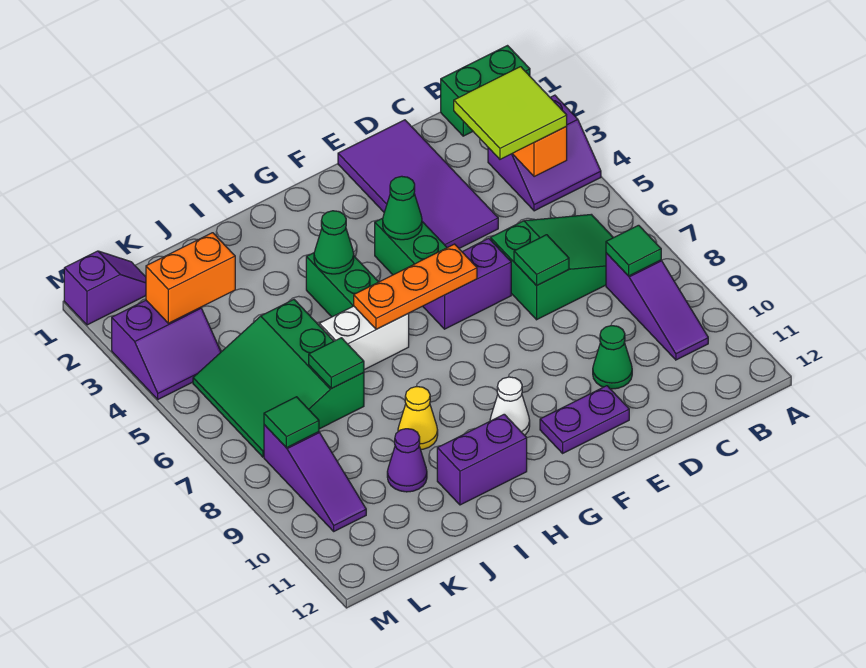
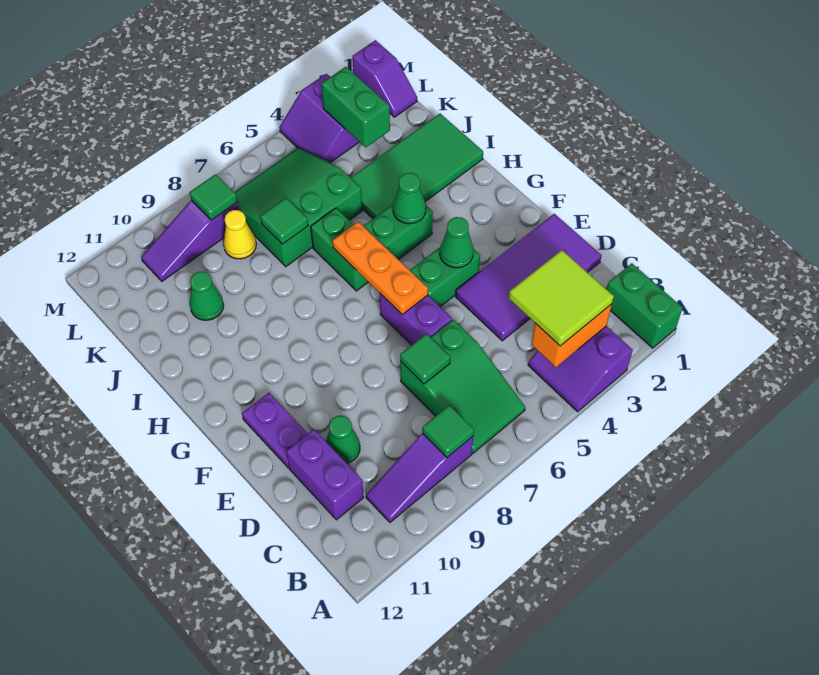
white 1x1 cone [490,377,530,435] -> none
white 1x2 brick [319,306,409,370] -> green 1x2 brick [311,208,368,291]
purple 1x2 brick [437,414,527,505] -> purple 1x2 brick moved to [286,429,364,520]
none -> green 2x4 tile [350,114,483,219]
yellow 1x1 cone [398,386,438,449] -> yellow 1x1 cone moved to [223,210,256,259]
purple 1x1 cone [387,429,427,492] -> green 1x1 cone [190,272,224,320]
orange 1x2 brick [146,233,235,323] -> green 1x2 brick [321,67,390,147]

